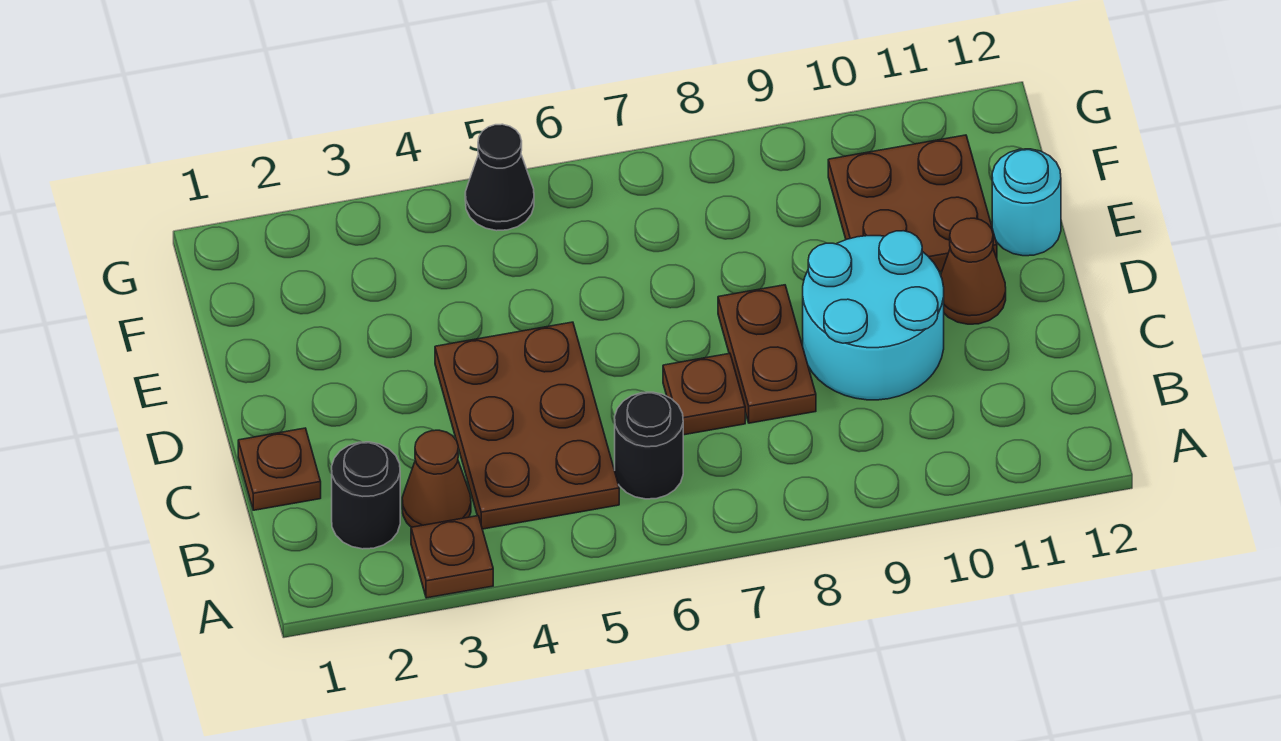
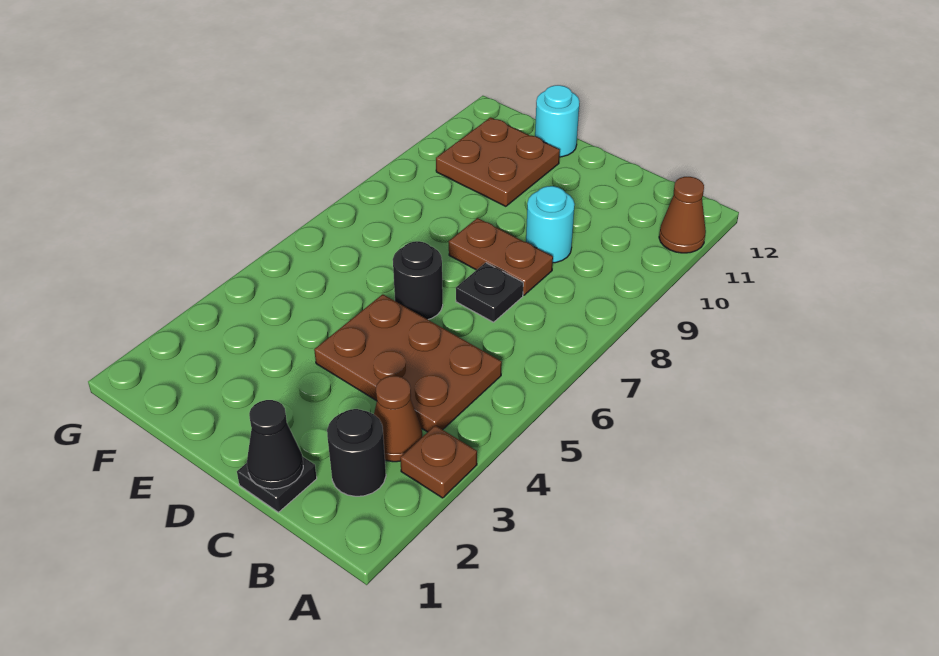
black 1x1 round brick [615,392,683,499] -> black 1x1 round brick moved to [393,241,443,319]
brown 1x1 plate [238,428,321,510] -> black 1x1 plate [237,456,317,512]
brown 1x1 plate [663,354,745,435] -> black 1x1 plate [456,263,523,322]
cyan 2x2 round brick [803,231,944,400] -> cyan 1x1 round brick [526,186,575,263]
brown 1x1 cone [941,218,1006,324] -> brown 1x1 cone moved to [659,177,706,253]
black 1x1 cone [465,124,534,231] -> black 1x1 cone moved to [247,400,303,489]

